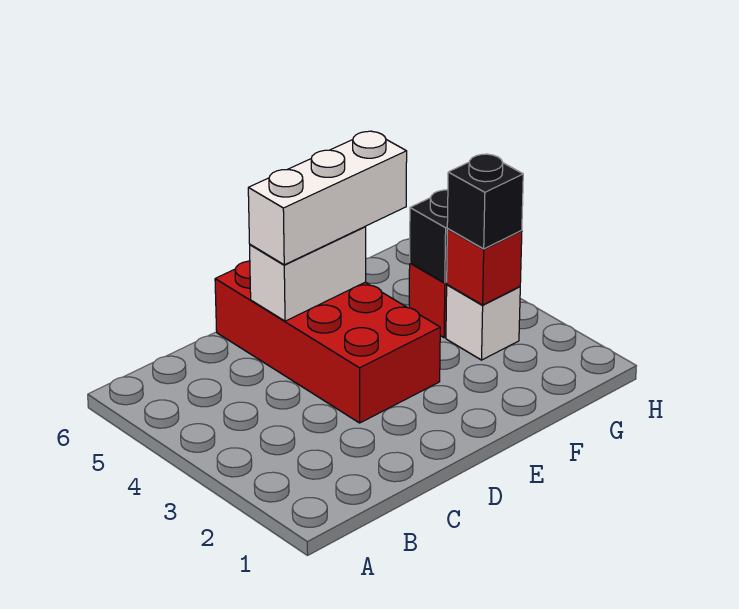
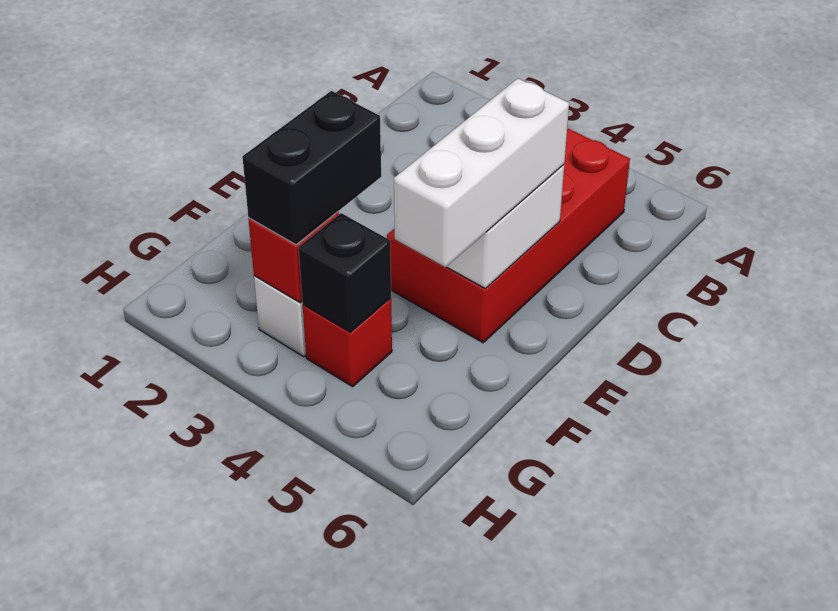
red 2x4 brick [215,261,440,423] -> red 2x4 brick turned to [387,128,630,343]
black 1x1 brick [447,154,523,249] -> black 1x2 brick [242,91,381,245]

